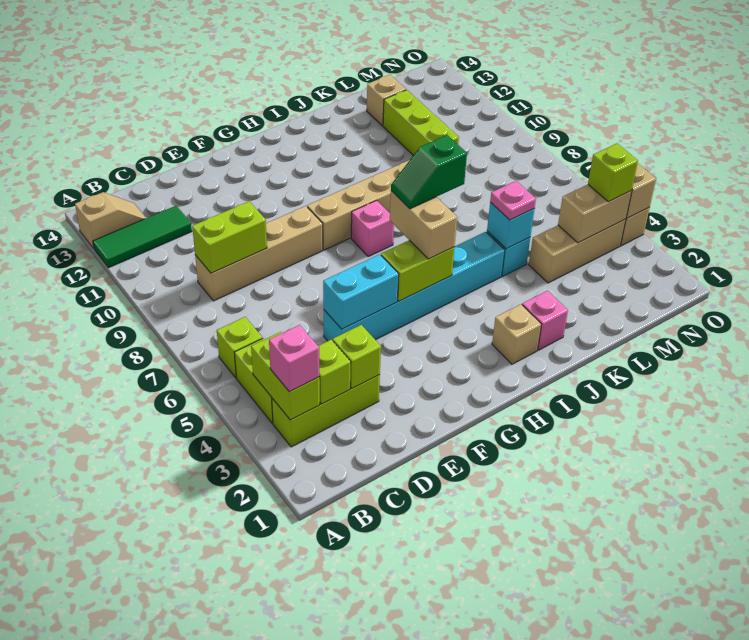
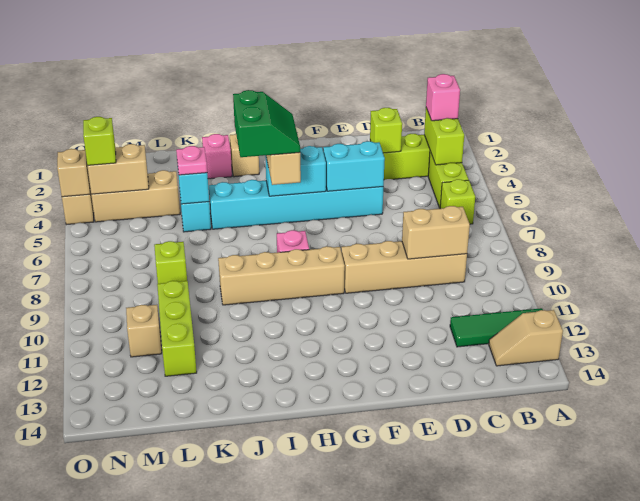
lime 1x1 brick [319,340,351,404] -> lime 1x1 brick moved to [154,241,187,284]
lime 1x2 brick [192,201,267,273] -> tan 1x2 brick [402,206,470,259]
lime 1x2 brick [381,240,455,301] -> cyan 1x2 brick [265,146,326,196]
green 1x2 slope [391,135,467,209] -> green 2x2 slope [233,90,300,157]
tan 1x1 brick [367,75,406,126] -> tan 1x1 brick moved to [126,305,162,357]

